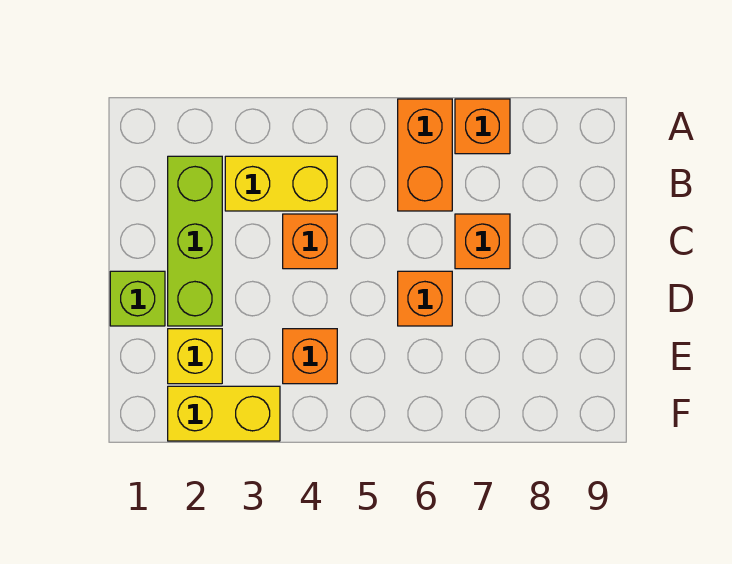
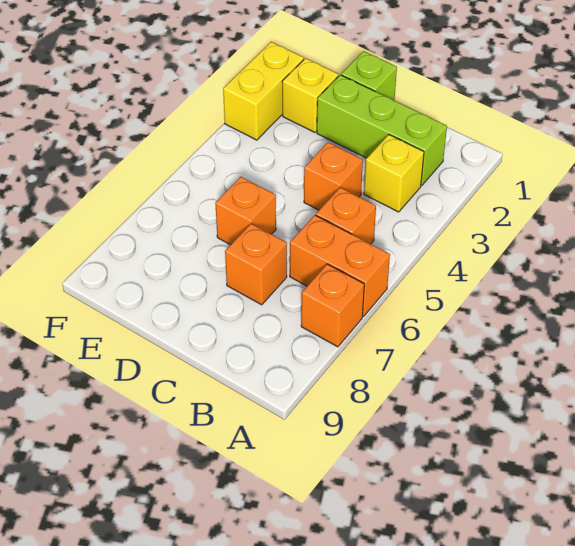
yellow 1x2 brick [225,156,337,211] -> yellow 1x1 brick [364,135,424,212]
orange 1x1 brick [283,329,337,384] -> orange 1x1 brick moved to [316,187,376,244]

